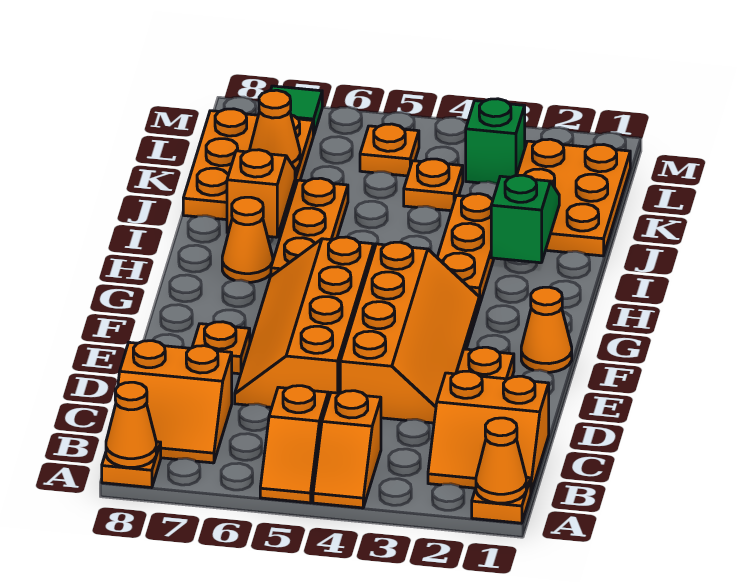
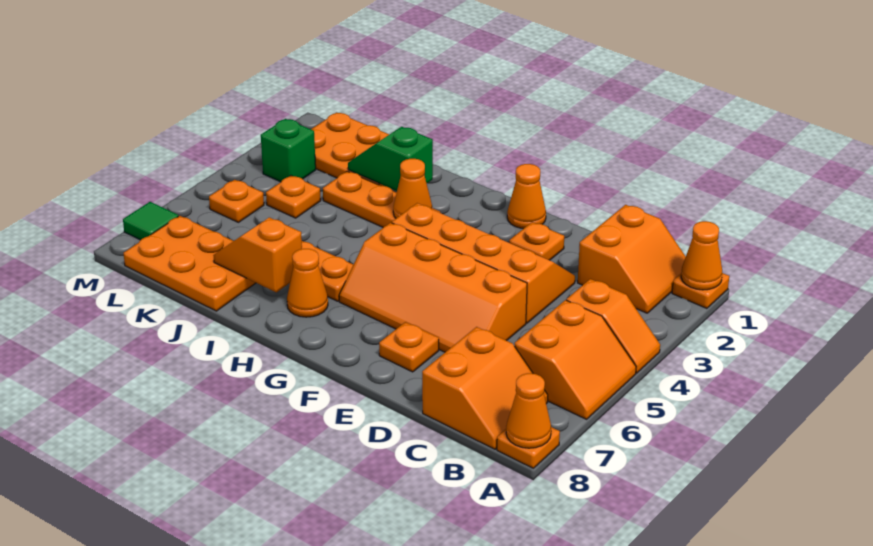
orange 1x2 slope [260,386,328,503] -> orange 2x2 slope [515,300,636,419]
orange 1x1 cone [250,90,300,169] -> orange 1x1 cone moved to [393,159,432,218]

